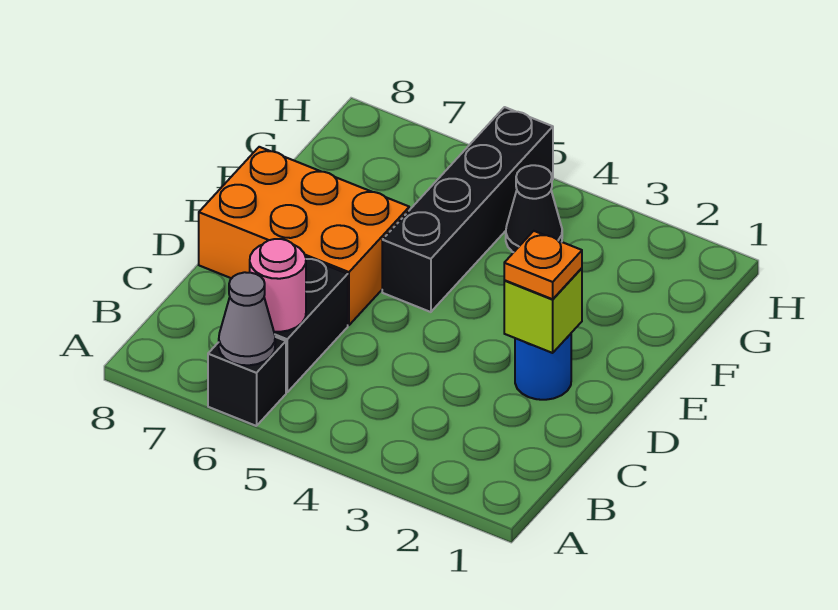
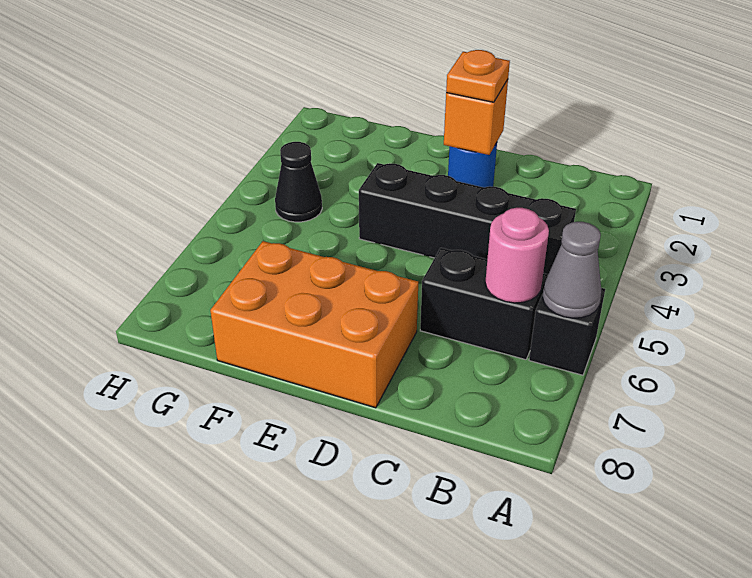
lime 1x1 brick [504,268,582,353] -> orange 1x1 brick [444,80,508,155]
orange 2x3 brick [199,147,409,325] -> orange 2x3 brick turned to [210,241,418,408]
black 1x4 brick [382,107,553,312] -> black 1x4 brick moved to [359,163,576,274]

